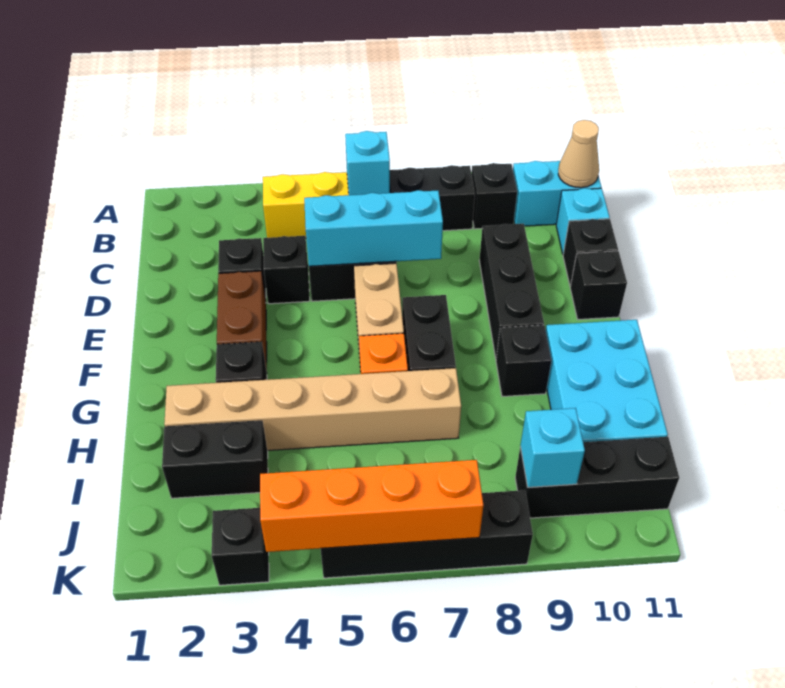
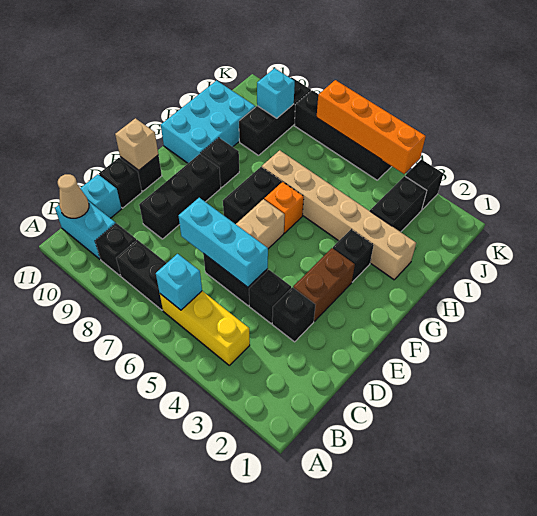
none -> tan 1x1 brick [115,118,158,170]
black 1x2 brick [162,420,268,498] -> black 1x2 brick turned to [370,176,427,232]
black 1x3 brick [515,437,679,518] -> black 1x3 brick turned to [239,77,311,156]

